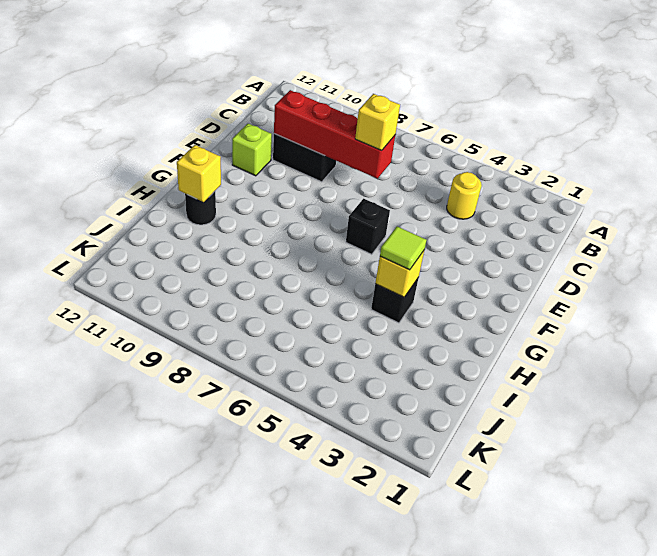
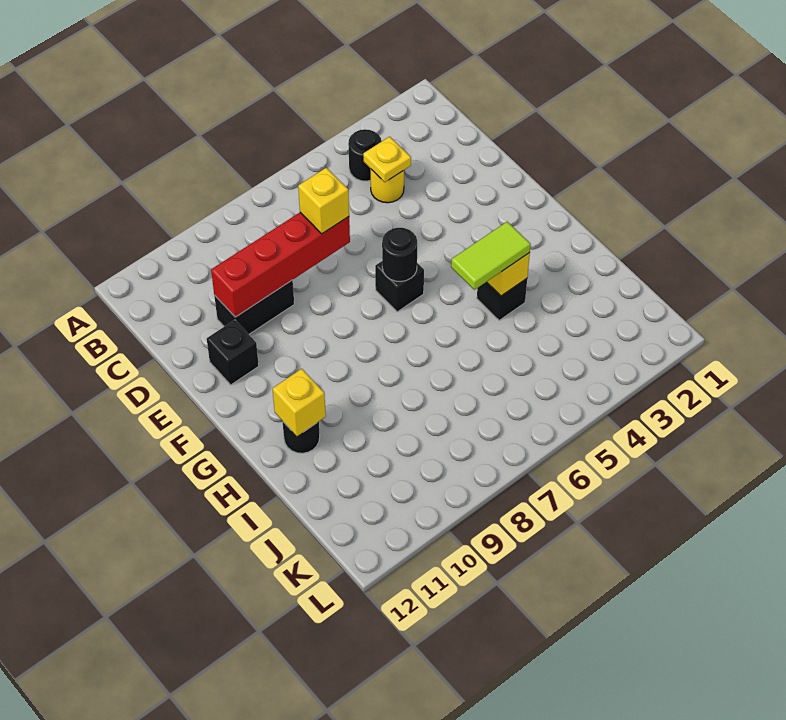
none -> black 1x1 round brick [348,129,382,181]
none -> yellow 1x1 plate [363,137,411,182]
lime 1x1 brick [232,124,272,176] -> black 1x1 brick [207,320,259,385]
none -> black 1x1 round brick [382,228,417,282]
lime 1x1 tile [380,227,427,270] -> lime 1x2 tile [451,222,531,290]

